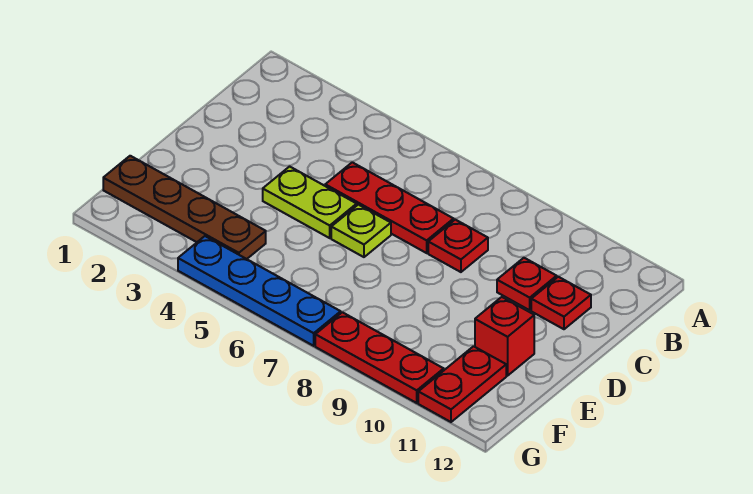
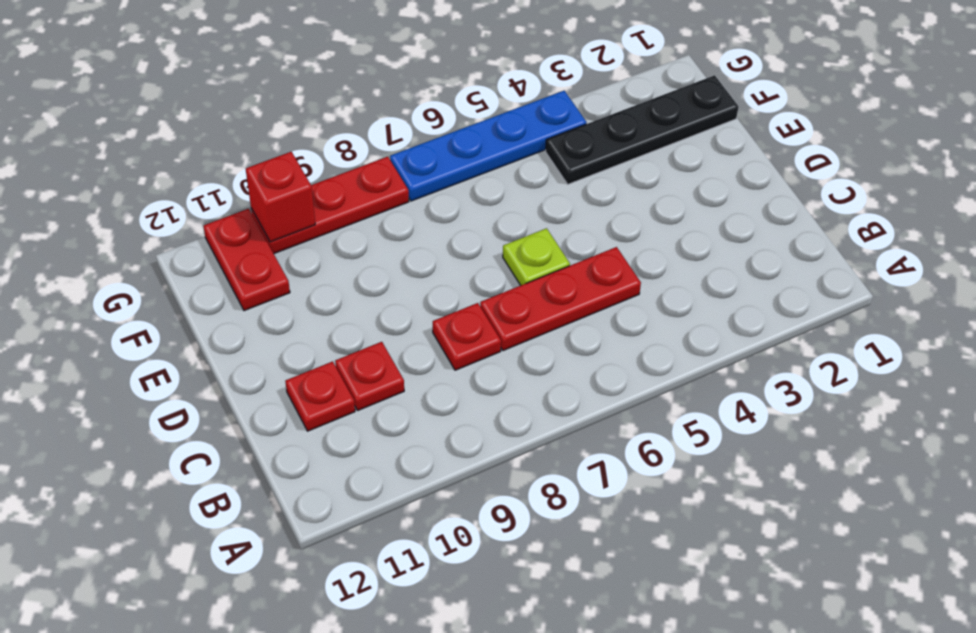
lime 1x2 plate [263,166,357,238] -> none
red 1x1 brick [475,297,534,376] -> red 1x1 brick moved to [246,152,315,242]
brown 1x4 plate [103,156,266,259] -> black 1x4 plate [545,75,739,184]

